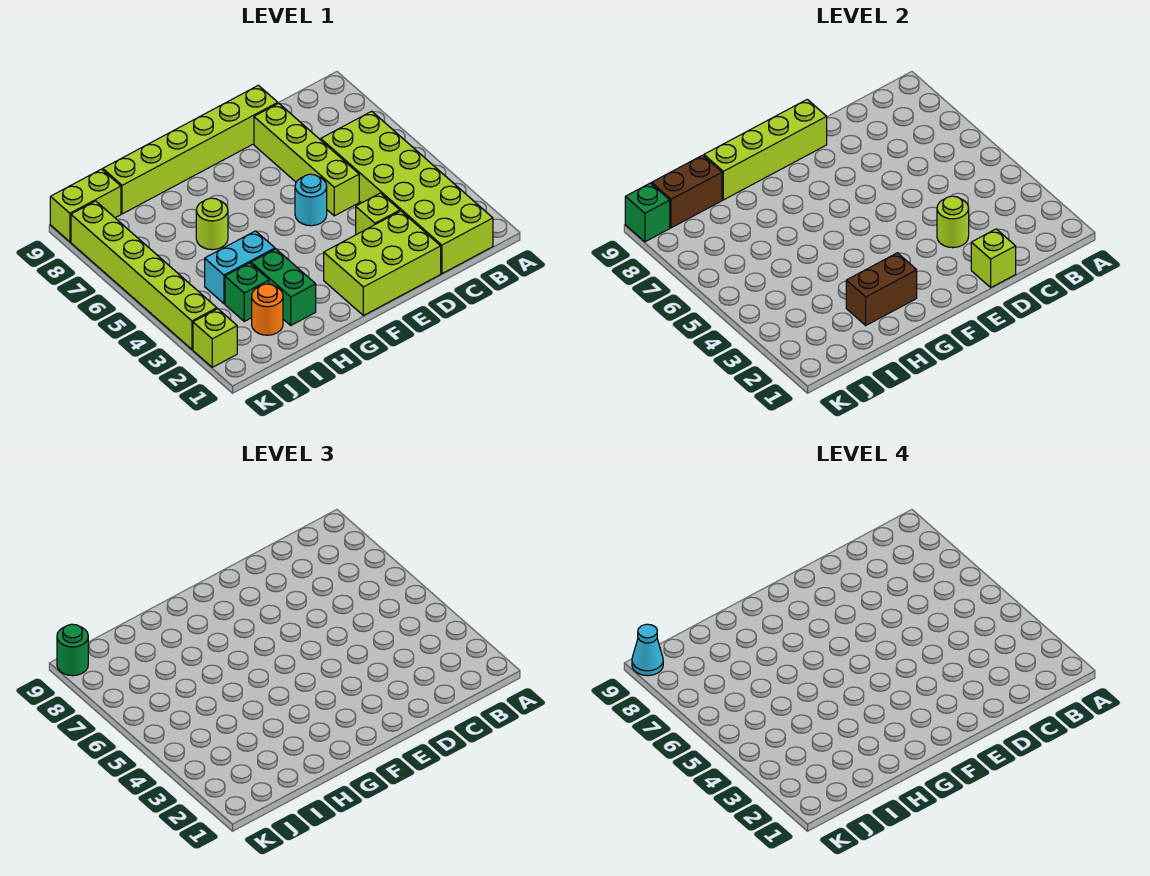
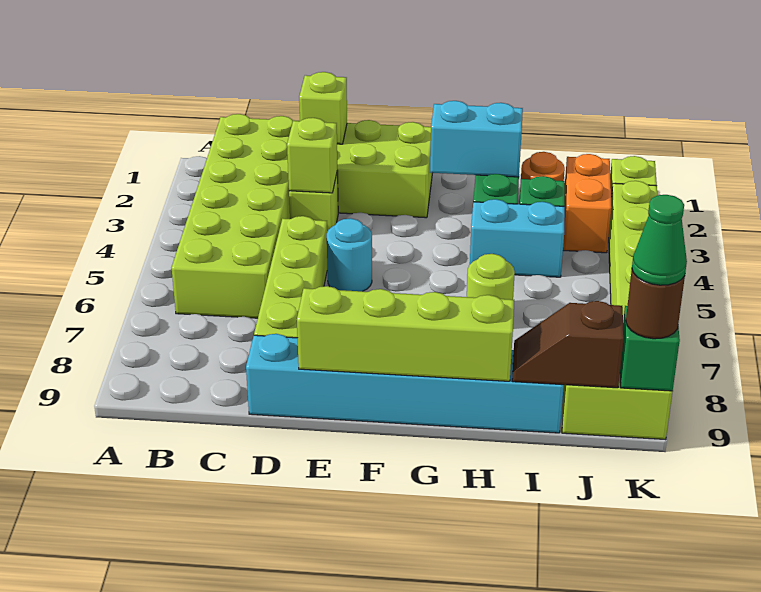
lime 1x1 round brick [937,196,969,248] -> lime 1x1 brick [287,118,337,193]
lime 1x6 brick [103,85,278,214] -> cyan 1x6 brick [246,334,564,433]
brown 1x2 brick [846,253,917,325] -> cyan 1x2 brick [430,101,523,177]
brown 1x2 brick [652,155,722,228] -> brown 1x2 slope [512,301,624,388]
none -> orange 1x2 brick [563,154,612,253]
green 1x1 round brick [57,624,88,676] -> brown 1x1 round brick [626,270,685,339]
cyan 1x1 cone [632,624,663,676] -> green 1x1 cone [632,195,687,285]

